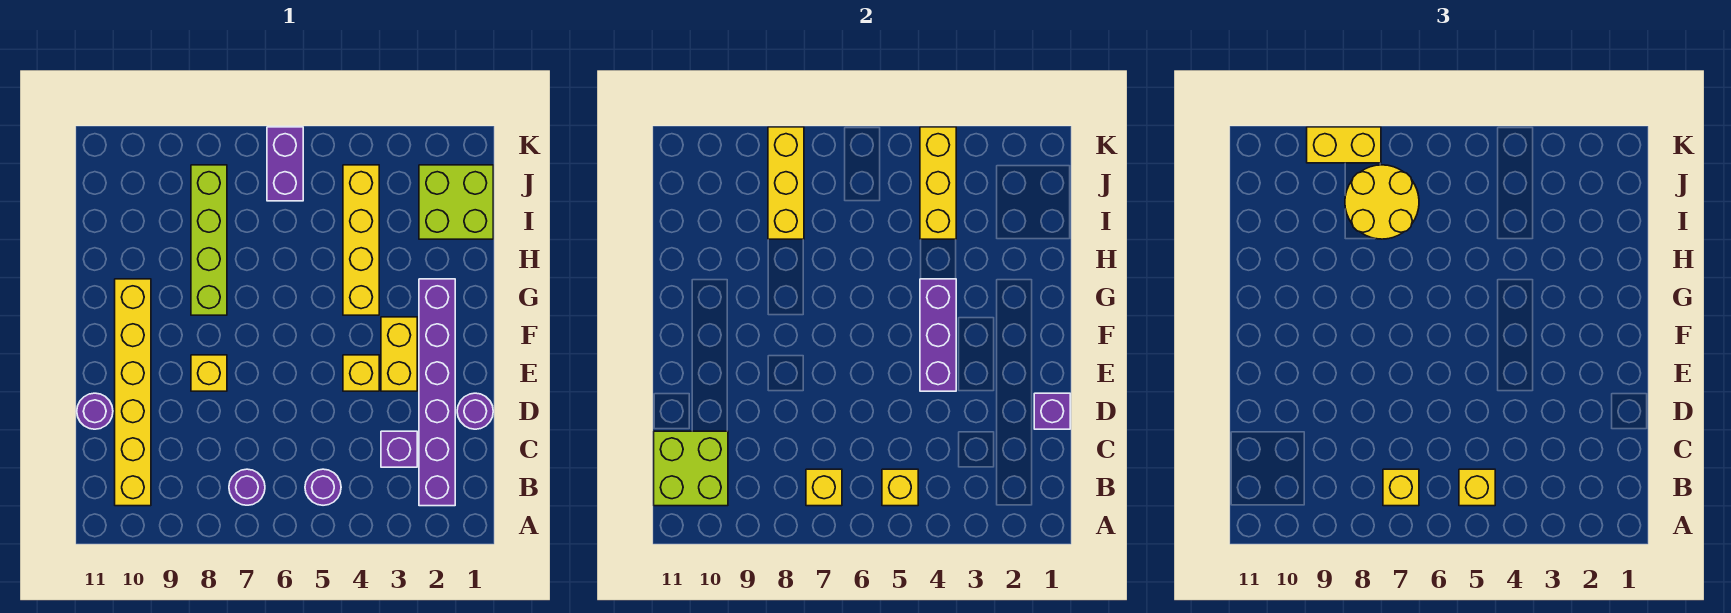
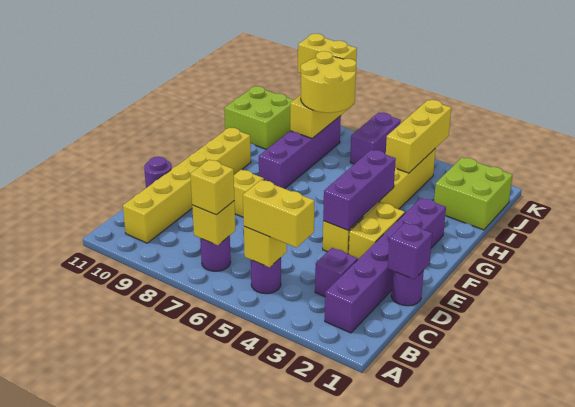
yellow 1x1 brick [1459,469,1495,506] -> yellow 1x2 brick [243,180,314,248]
lime 2x2 brick [654,431,728,506] -> lime 2x2 brick moved to [224,86,293,150]
lime 1x4 brick [191,165,227,315] -> purple 1x4 brick [259,116,341,189]

